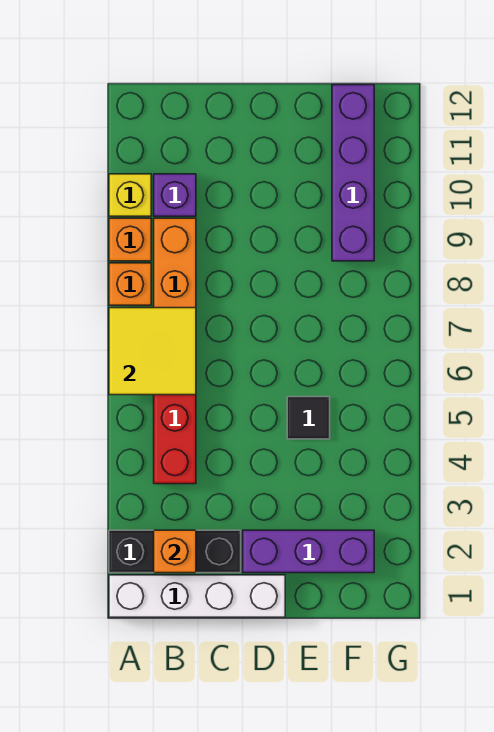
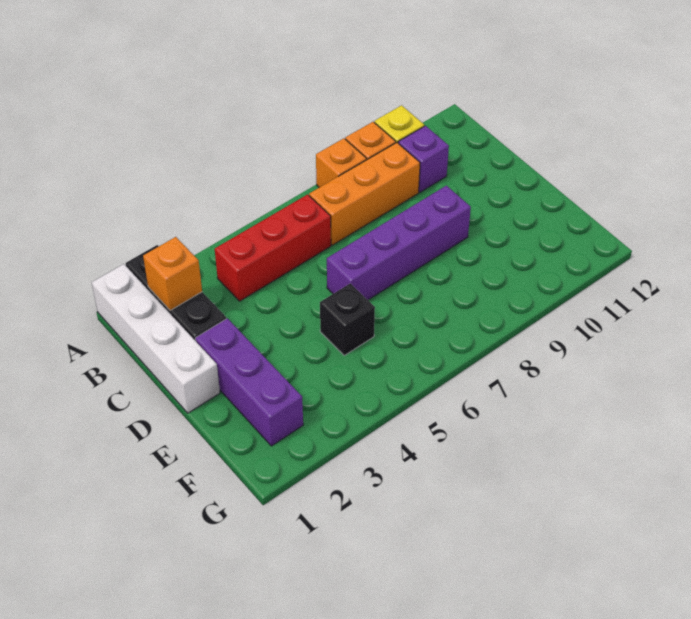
yellow 2x2 tile [109,308,196,395] -> none
black 1x1 tile [287,397,330,439] -> black 1x1 brick [320,283,375,355]
purple 1x4 brick [332,85,374,261] -> purple 1x4 brick moved to [327,186,471,300]

